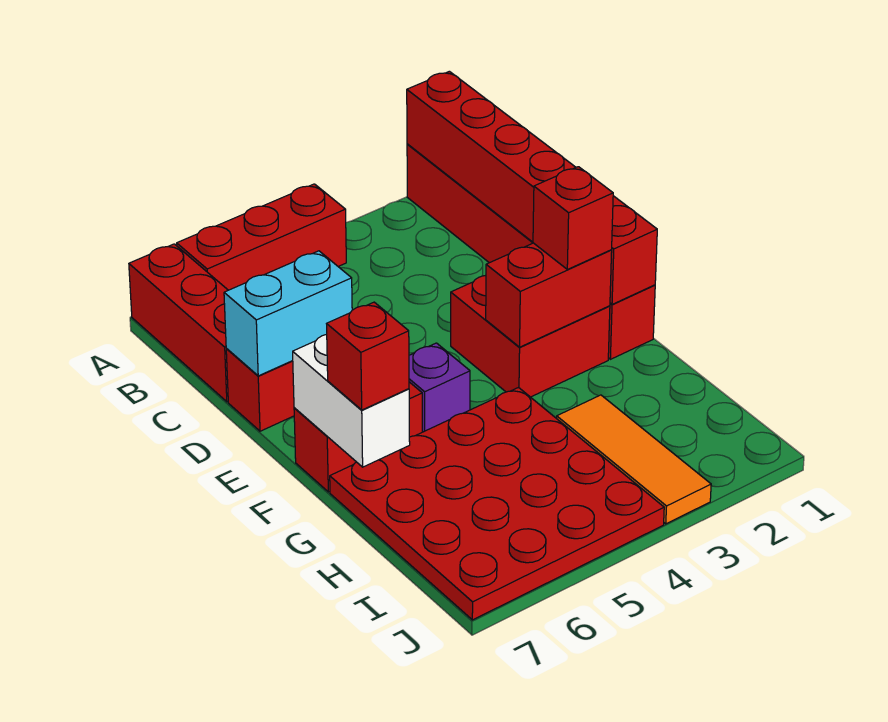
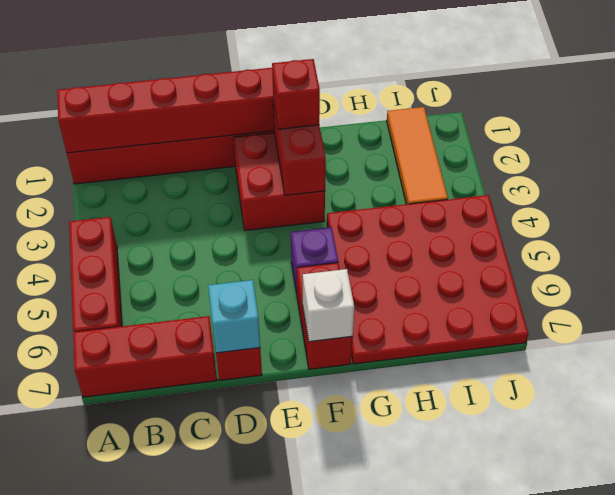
cyan 1x2 brick [224,251,352,376] -> cyan 1x1 brick [208,280,260,353]
white 1x2 brick [293,334,410,467] -> white 1x1 brick [303,269,354,342]
red 1x1 brick [327,302,409,410] -> none
orange 1x3 tile [556,395,711,524] -> orange 1x3 tile turned to [387,107,448,204]

